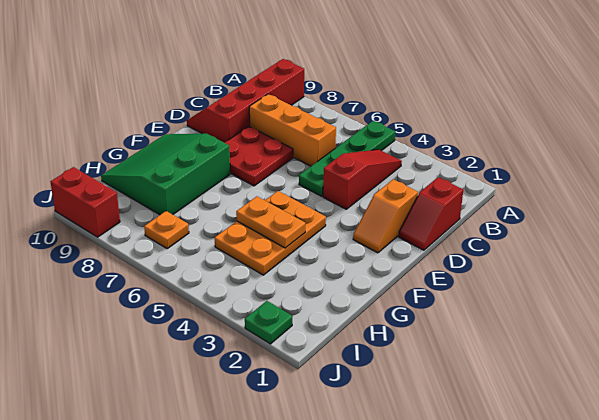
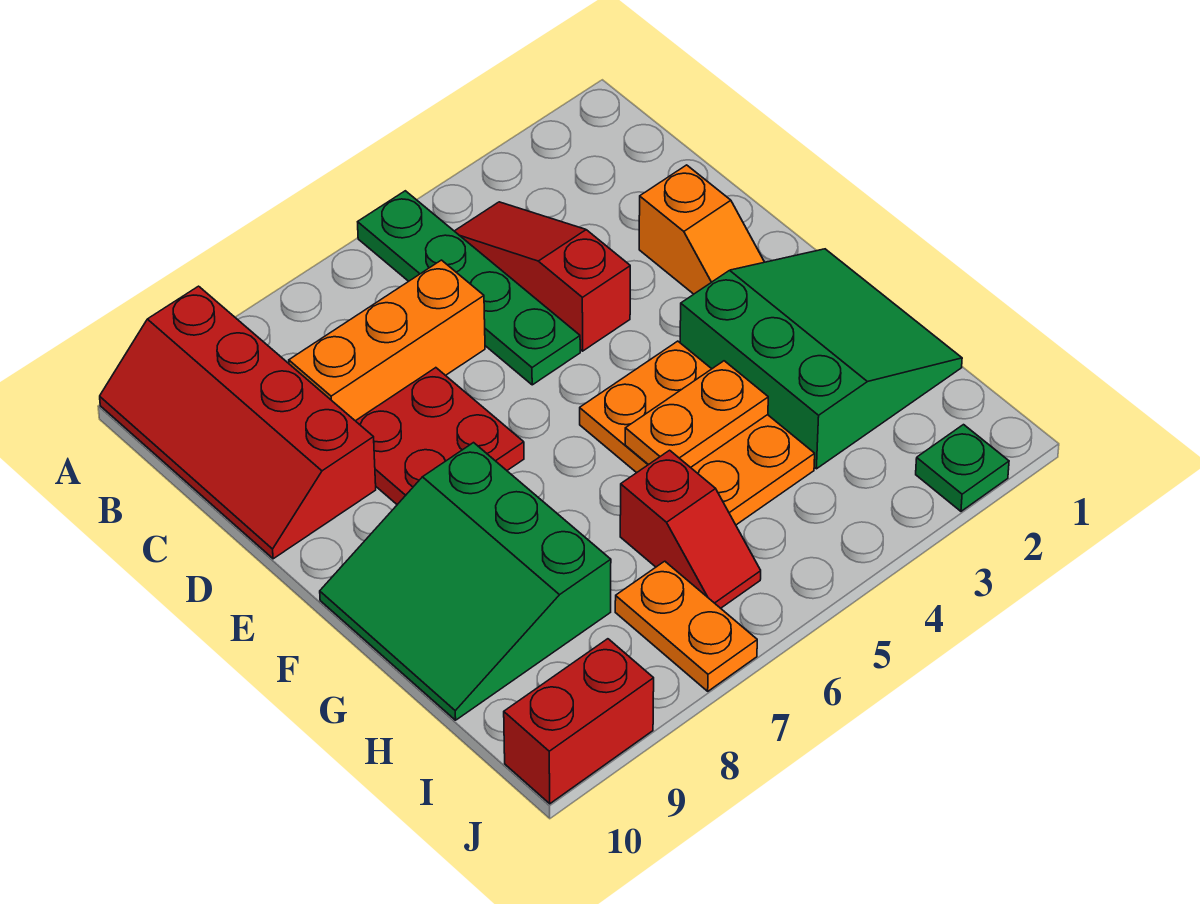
red 1x2 slope [399,177,463,250] -> red 1x2 slope moved to [620,450,761,608]
none -> green 3x3 slope [680,249,962,469]
orange 1x1 plate [144,211,189,248] -> orange 1x2 plate [615,561,757,691]

